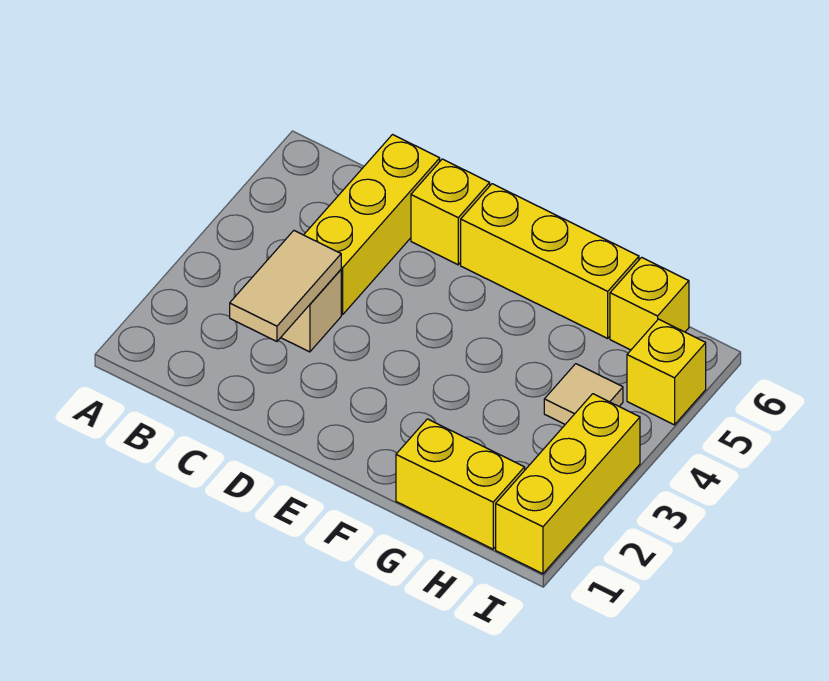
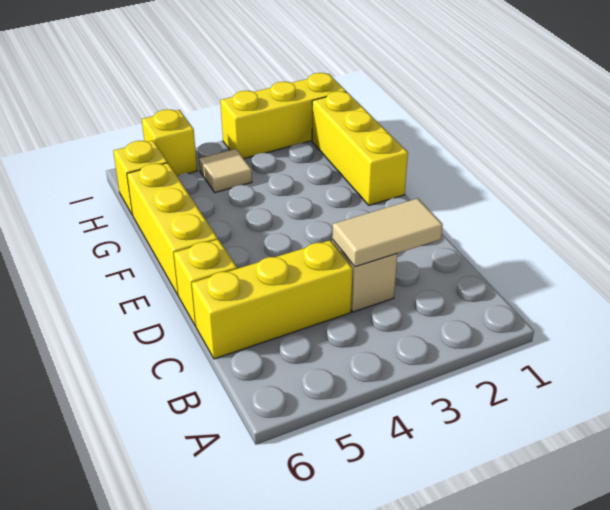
yellow 1x2 brick [396,419,525,549] -> yellow 1x3 brick [312,91,408,205]

